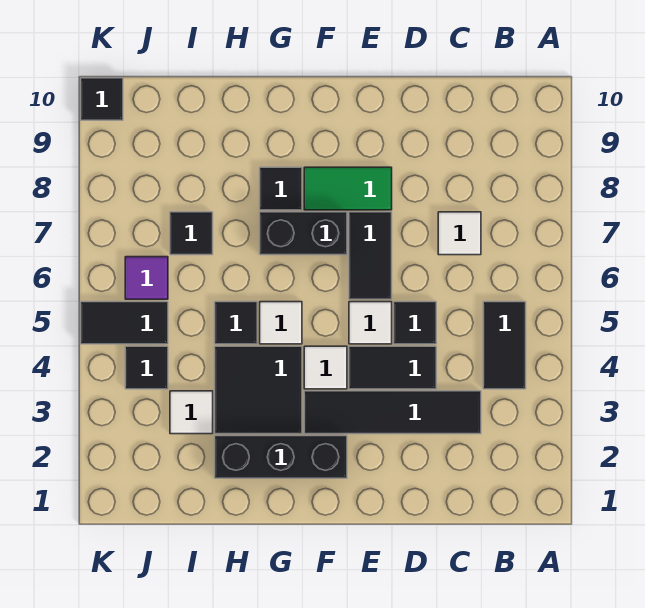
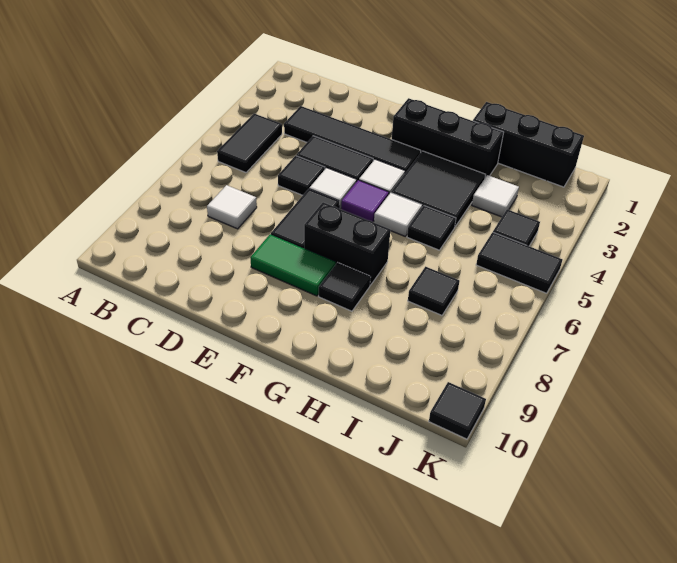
none -> black 1x3 brick [473,102,584,187]
purple 1x1 tile [125,257,168,299] -> purple 1x1 tile moved to [341,180,389,222]

